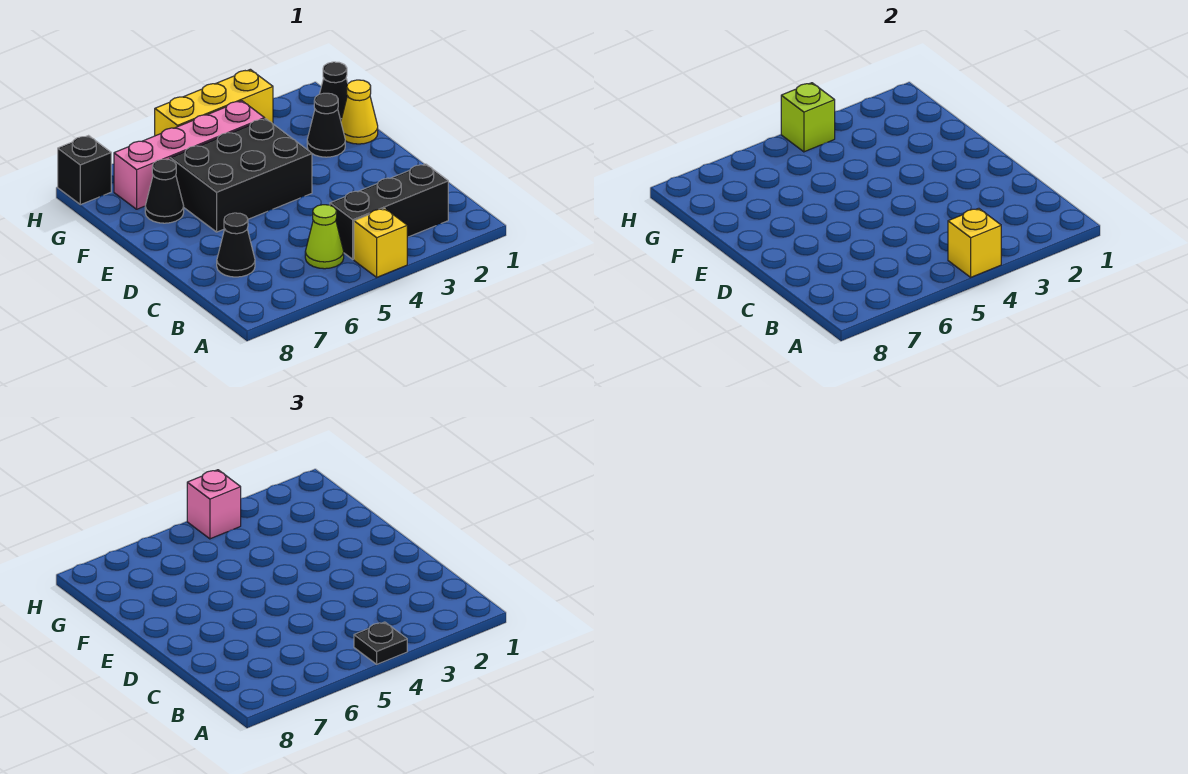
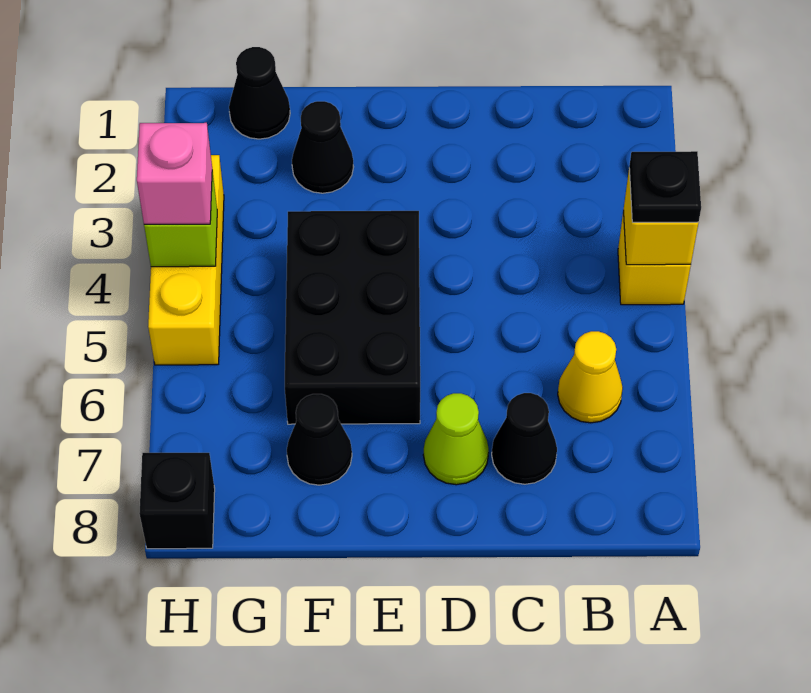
black 1x3 brick [330,164,448,259] -> none
lime 1x1 cone [305,205,344,269] -> lime 1x1 cone moved to [423,393,489,485]
yellow 1x1 cone [341,80,378,144] -> yellow 1x1 cone moved to [558,331,623,423]
pink 1x4 brick [114,101,265,209] -> none

